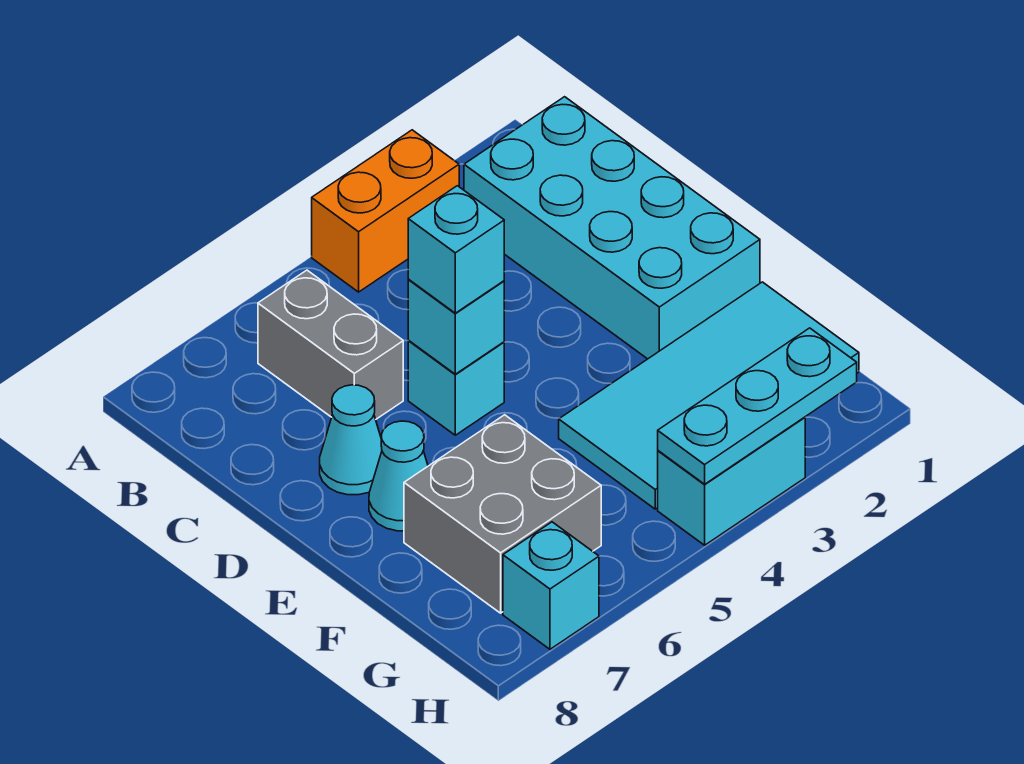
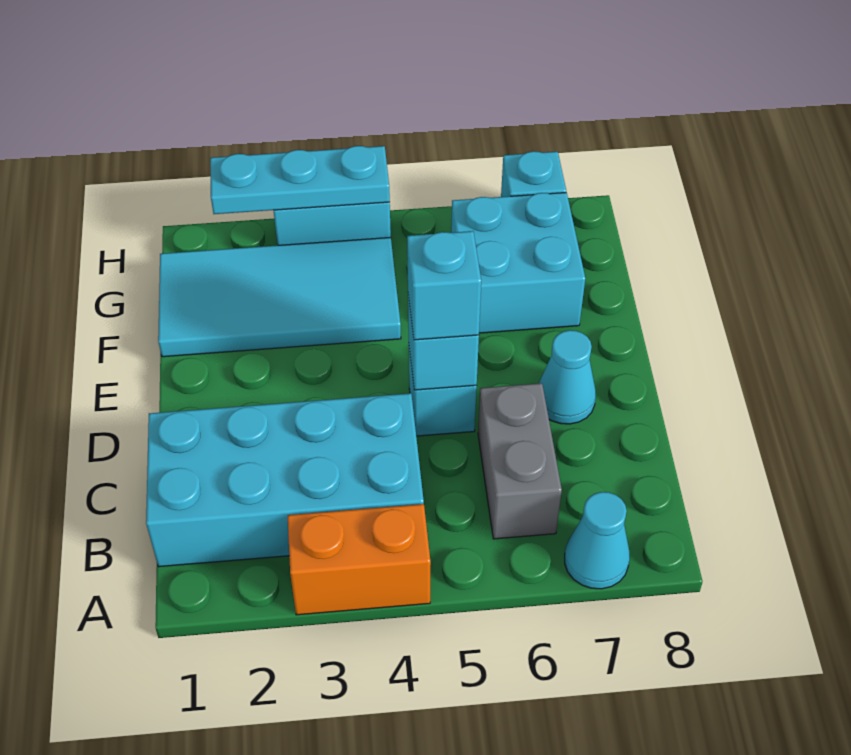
cyan 2x4 brick [464,97,760,359] -> cyan 2x4 brick turned to [146,393,424,567]
cyan 1x1 cone [369,421,428,531] -> cyan 1x1 cone moved to [565,492,630,589]
grey 2x2 brick [404,415,601,613] -> cyan 2x2 brick [451,193,585,333]

